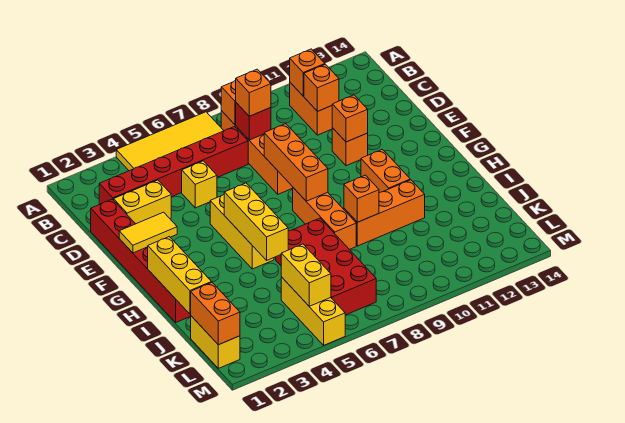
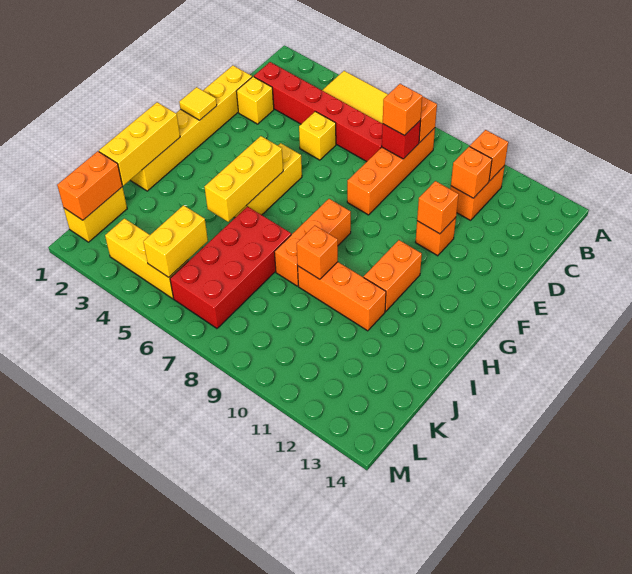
red 1x6 brick [91,199,191,322] -> yellow 1x6 brick [130,65,252,191]
yellow 1x2 brick [114,180,171,224] -> yellow 1x1 brick [236,77,274,124]
orange 1x3 brick [264,124,328,201] -> none
yellow 1x2 tile [119,212,177,253] -> yellow 1x1 tile [179,87,217,120]
yellow 1x3 brick [281,277,345,345] -> yellow 1x3 brick turned to [105,218,188,299]

